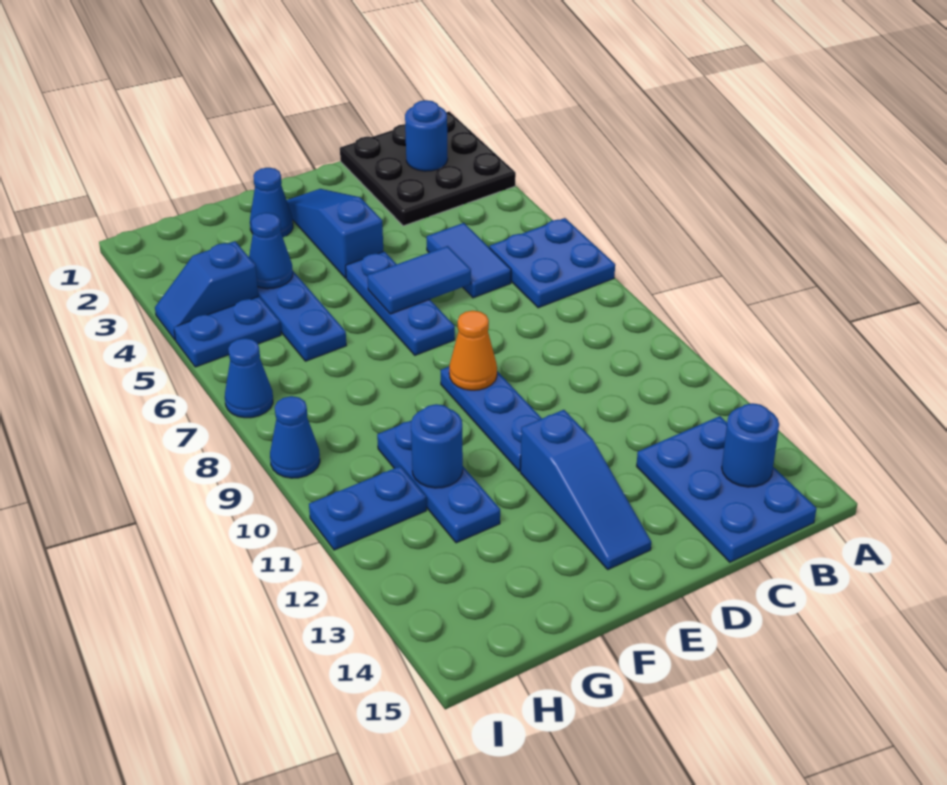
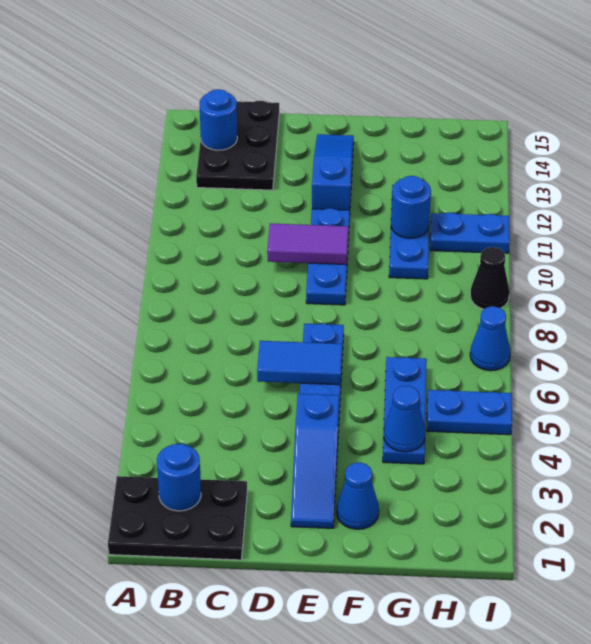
black 3x3 plate [340,111,516,226] -> black 2x3 plate [108,476,247,560]
blue 2x2 plate [490,218,615,308] -> none
blue 2x3 plate [637,416,817,562] -> black 2x3 plate [196,100,279,190]
blue 1x2 tile [427,223,511,298] -> none
none -> purple 1x2 tile [267,224,349,265]
orange 1x1 cone [449,311,497,390] -> none
blue 1x2 slope [155,241,258,340] -> none
blue 1x1 cone [270,396,320,478] -> black 1x1 cone [470,247,510,309]

